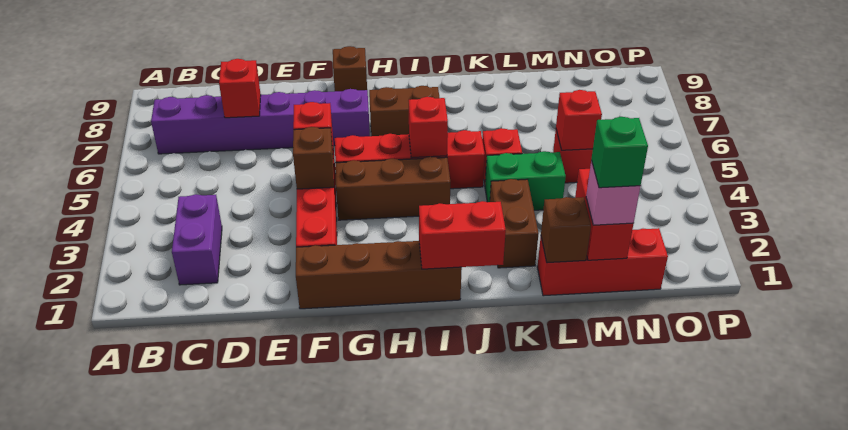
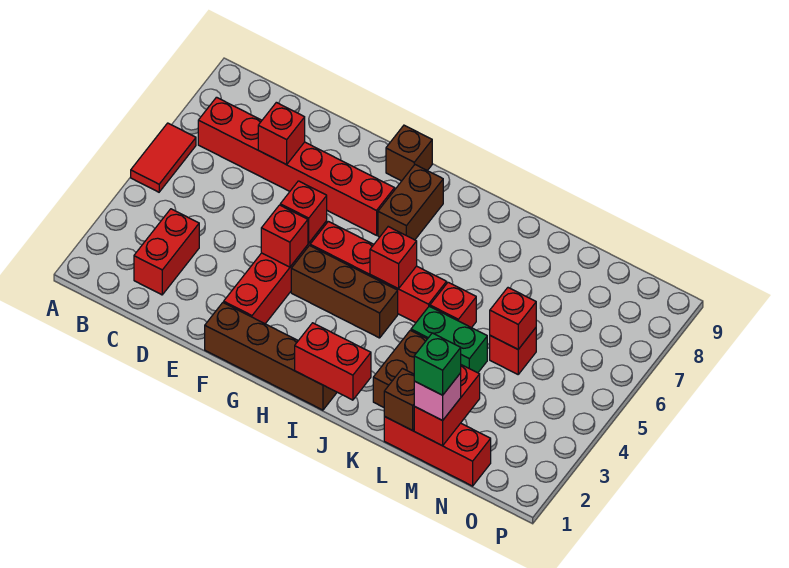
none -> red 1x2 tile [131,123,196,192]
purple 1x6 brick [151,89,370,154] -> red 1x6 brick [198,97,395,235]
purple 1x2 brick [172,194,222,285] -> red 1x2 brick [134,209,199,295]
brown 1x1 brick [293,127,334,189] -> red 1x1 brick [261,205,308,267]
brown 1x2 brick [369,86,440,136] -> brown 1x2 brick turned to [378,165,443,240]

